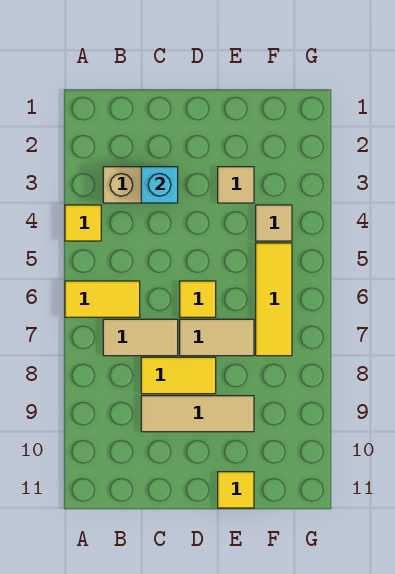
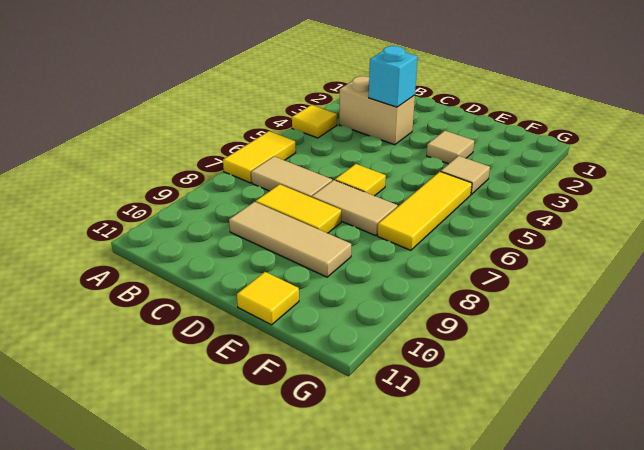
yellow 1x2 tile [65,281,140,317] -> yellow 1x2 tile turned to [223,131,296,183]

